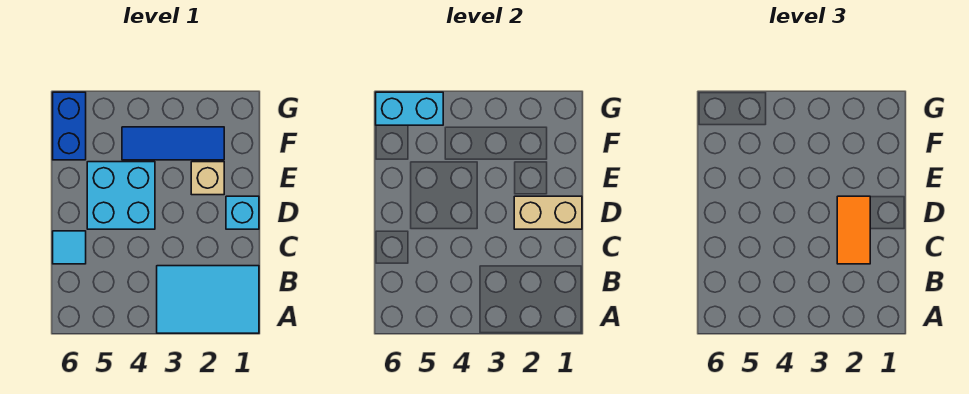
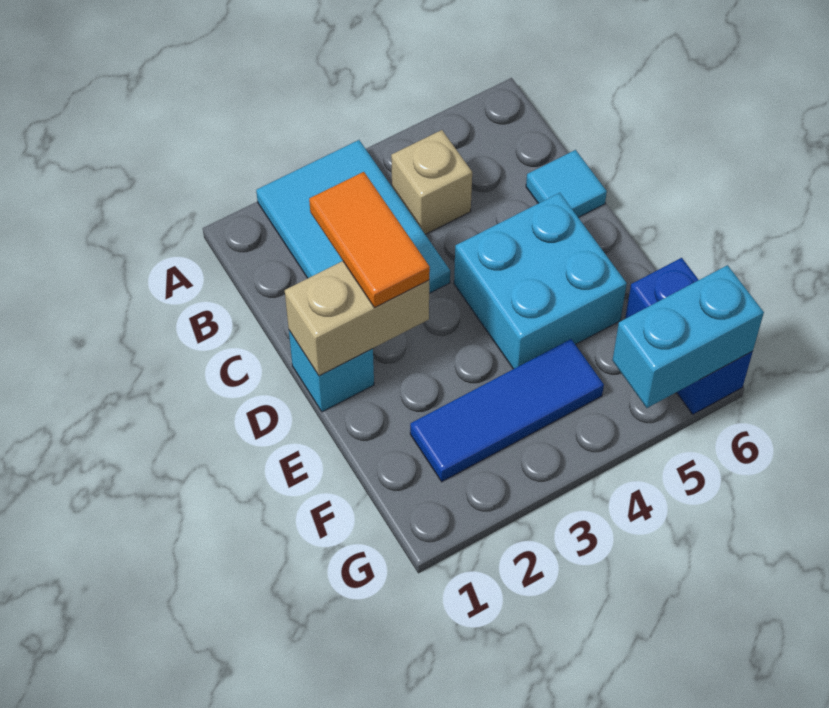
cyan 2x3 tile [157,266,259,333] -> cyan 2x3 tile turned to [256,140,450,293]
tan 1x1 brick [191,162,224,195] -> tan 1x1 brick moved to [391,130,472,234]

